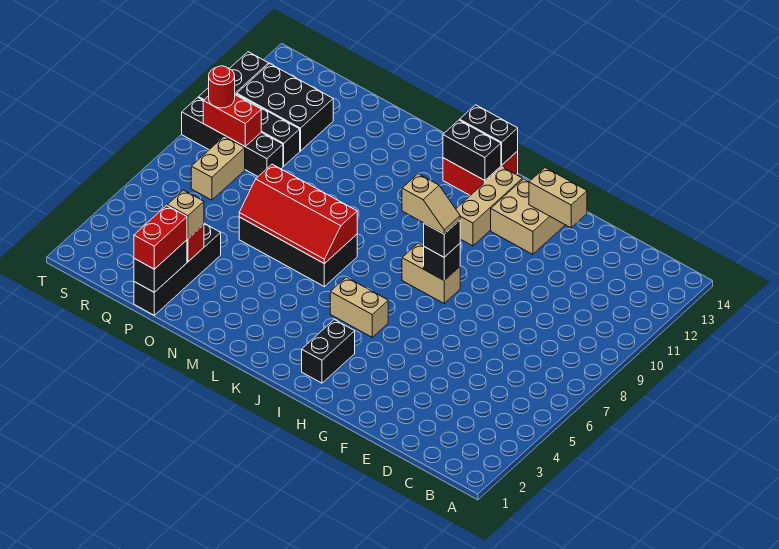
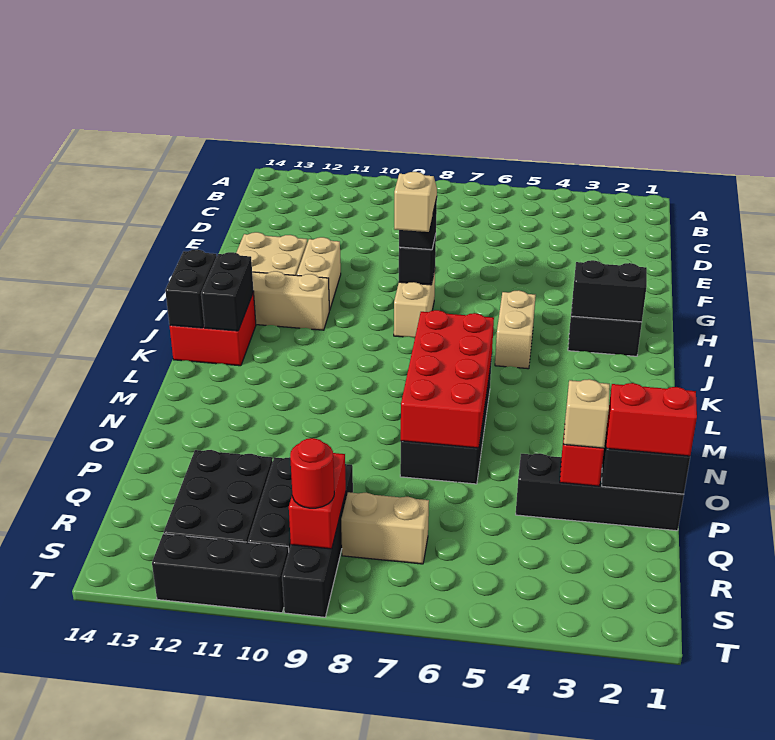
tan 1x2 brick [529,168,587,228] -> tan 1x2 brick moved to [297,237,341,310]
none -> black 1x2 brick [571,260,647,322]
red 2x4 slope [239,164,357,264] -> red 2x4 brick [401,310,494,448]

